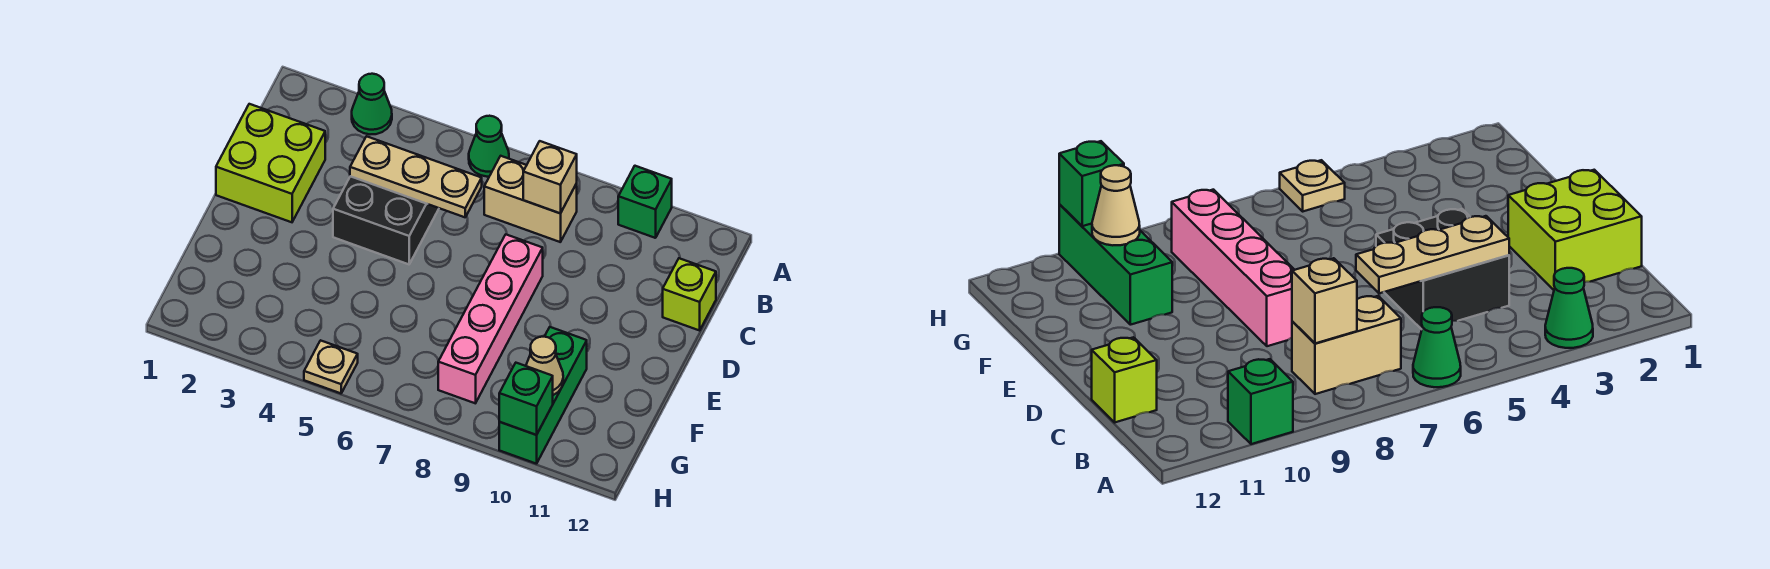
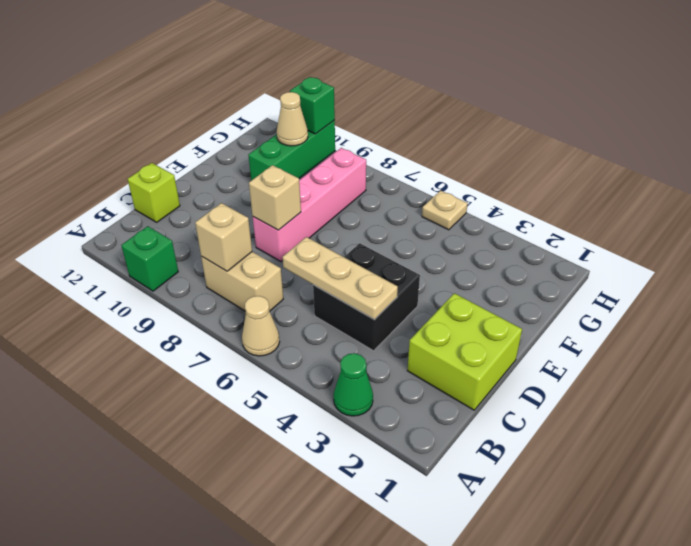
green 1x1 cone [469,116,509,177] -> tan 1x1 cone [242,296,280,356]
none -> tan 1x1 brick [249,165,301,230]

